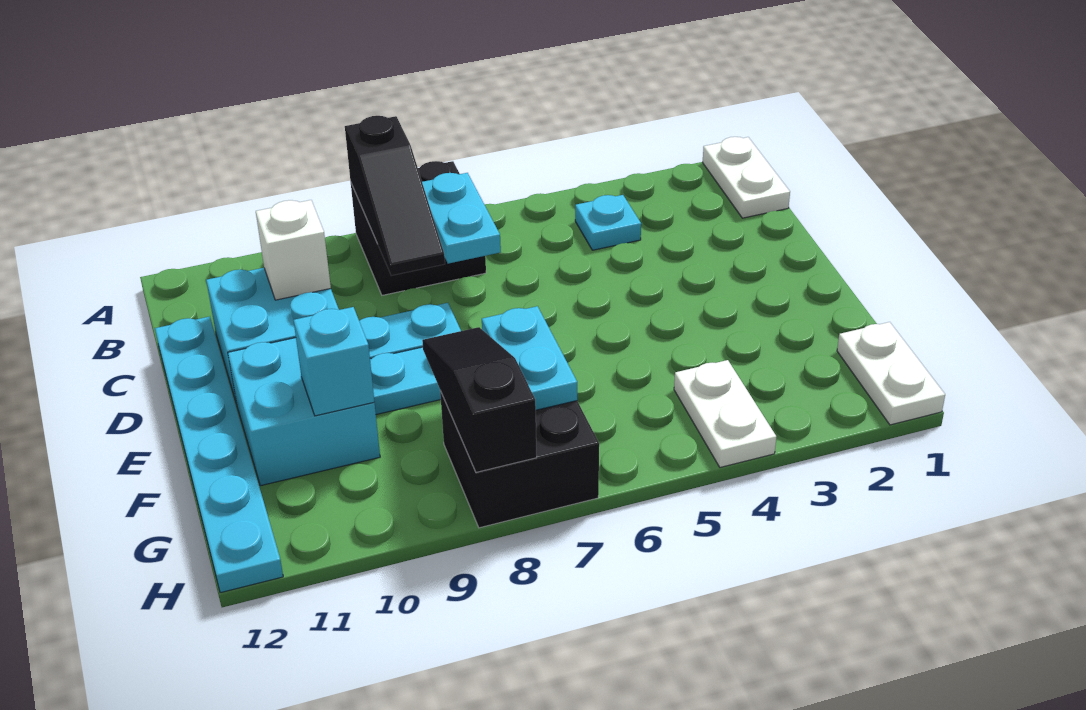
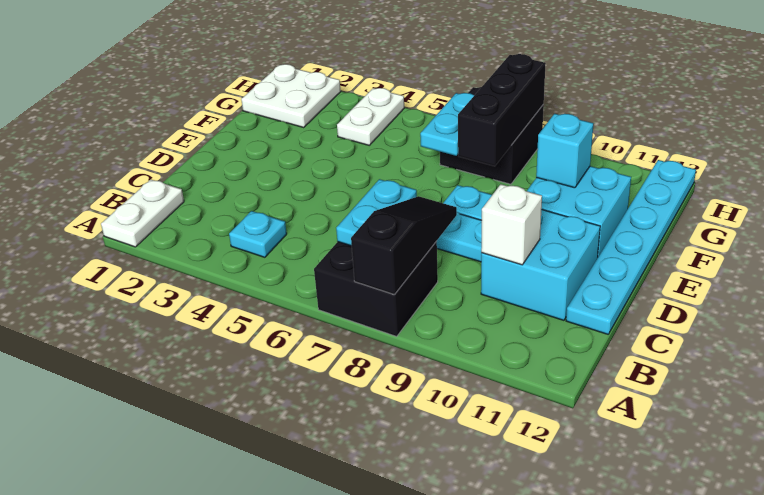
black 1x3 slope [422,327,537,472] -> black 1x3 brick [458,54,546,166]
white 1x2 plate [837,322,945,425] -> white 2x2 plate [241,64,341,128]

